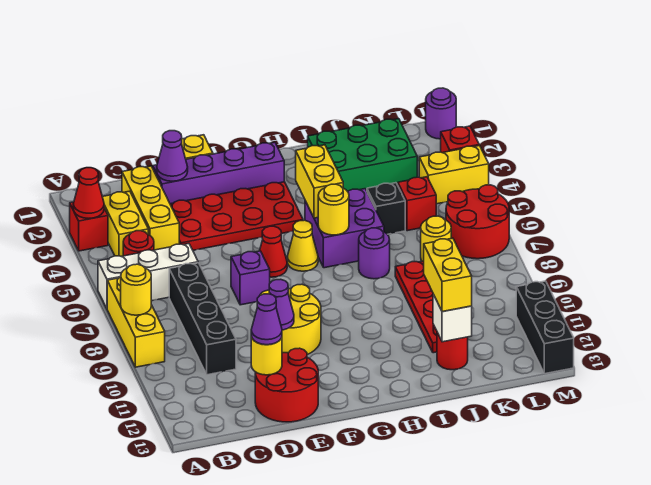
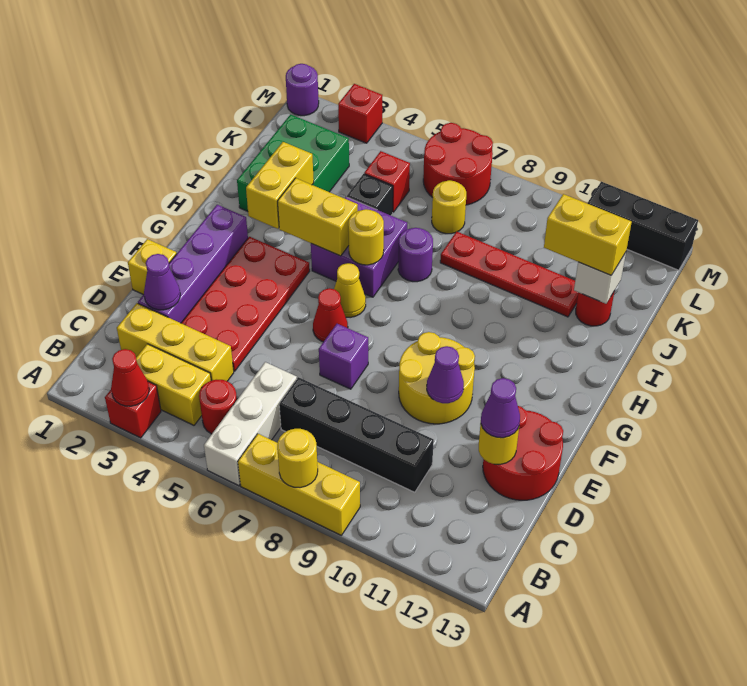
yellow 1x2 brick [419,145,489,204] -> yellow 1x2 brick moved to [246,142,314,229]

